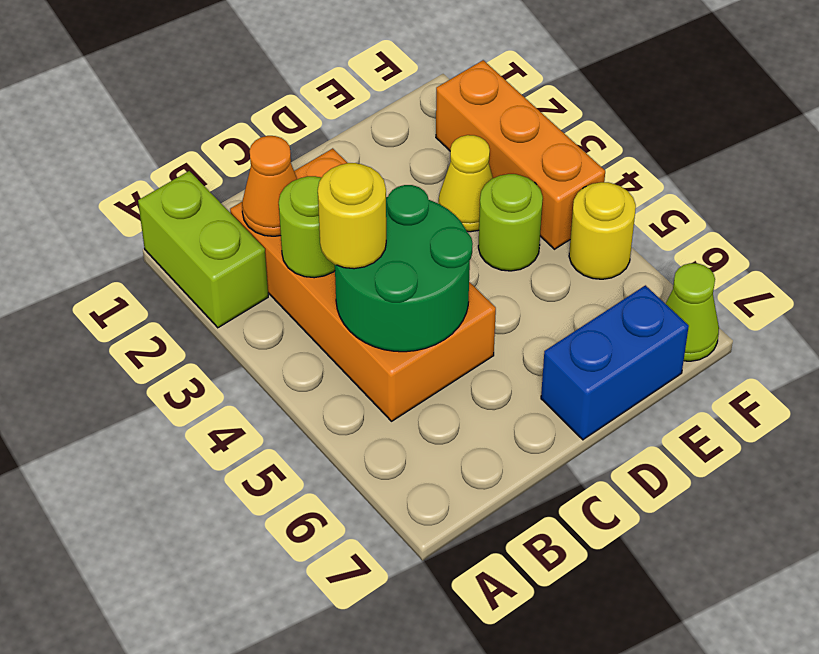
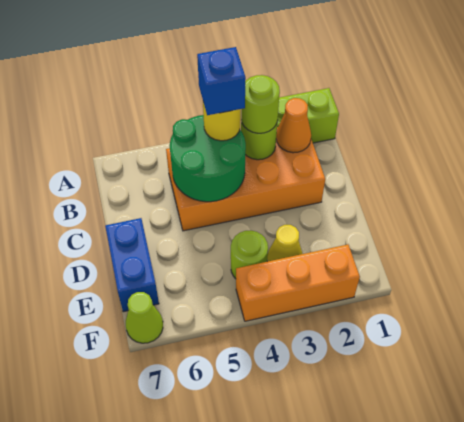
none -> lime 1x1 round brick [241,75,280,133]
none -> blue 1x1 brick [197,47,246,115]
yellow 1x1 round brick [569,182,636,279] -> none

